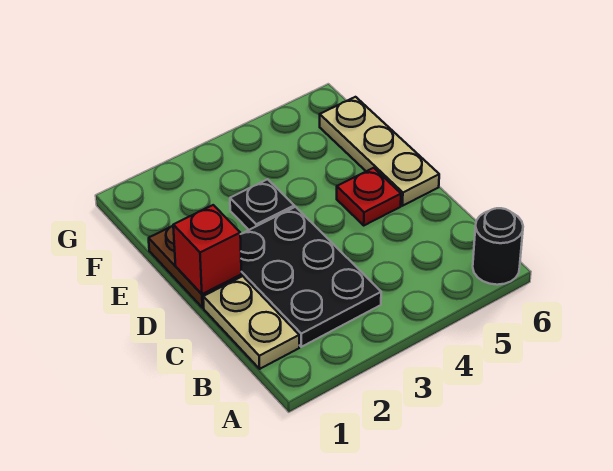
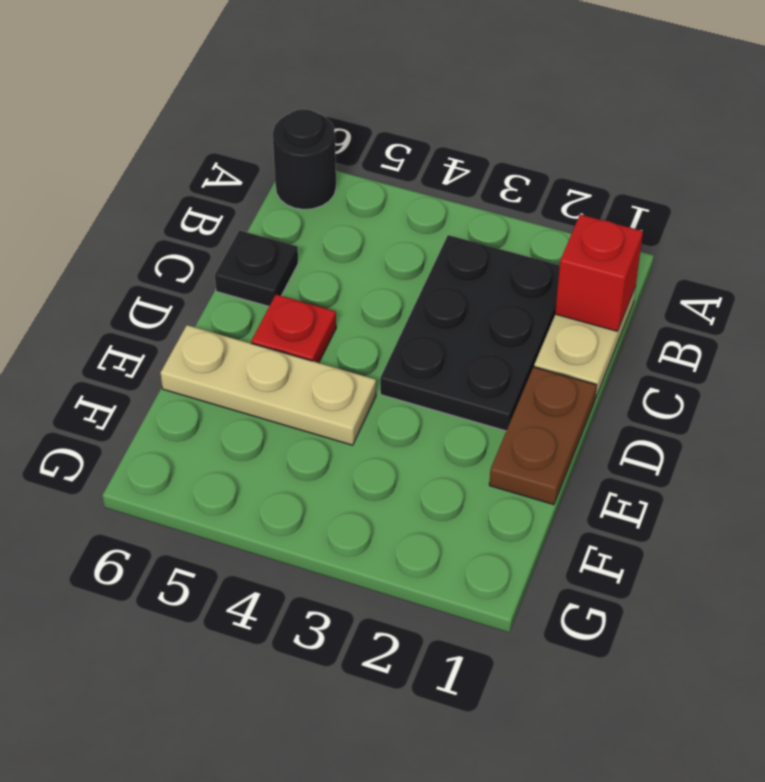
red 1x1 brick [173,205,241,294] -> red 1x1 brick moved to [555,214,643,331]
tan 1x3 plate [320,97,439,206] -> tan 1x3 plate turned to [161,325,376,445]
black 1x1 plate [230,179,294,230] -> black 1x1 plate moved to [215,230,298,306]

